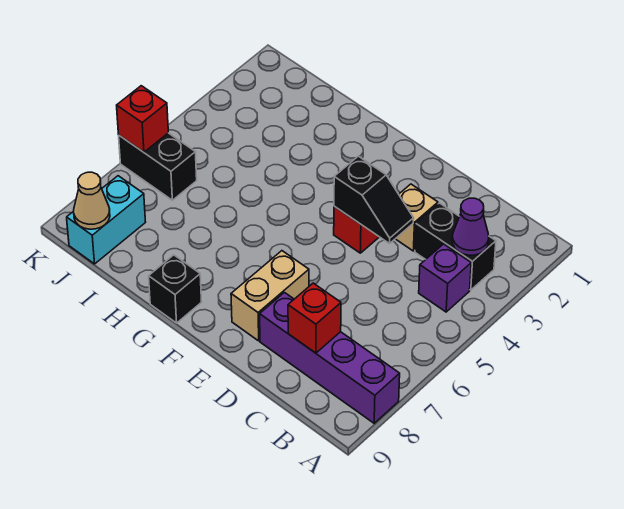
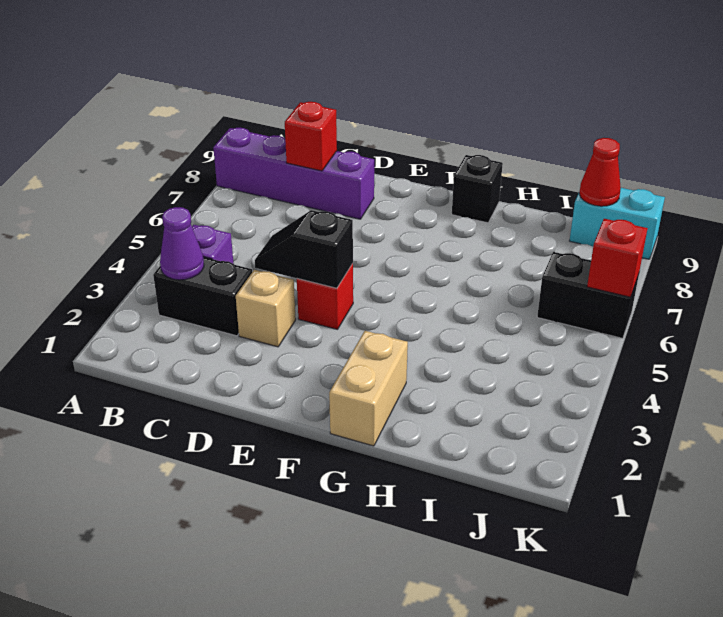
tan 1x2 brick [231,251,309,341] -> tan 1x2 brick moved to [329,331,408,446]
cyan 1x2 brick [67,176,146,264] -> cyan 1x2 brick turned to [570,188,665,259]
tan 1x1 cone [74,172,110,229] -> red 1x1 cone [579,138,621,206]

